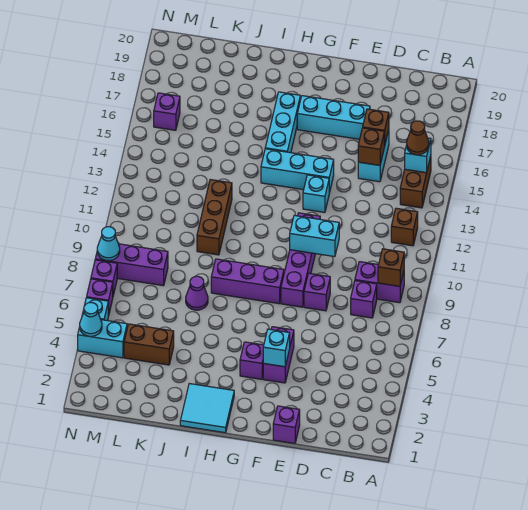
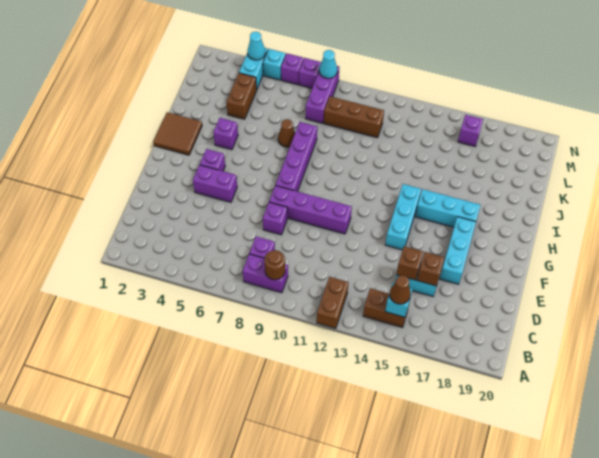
purple 1x2 brick [355,262,404,303] -> purple 1x2 brick turned to [243,254,288,293]
brown 1x1 brick [378,249,404,286] -> brown 1x1 round brick [264,250,285,280]
brown 1x1 brick [391,208,418,246] -> brown 1x2 brick [317,277,348,328]
purple 1x1 brick [273,406,300,443] -> purple 1x1 brick moved to [213,118,238,150]
cyan 1x2 brick [290,215,339,257] -> none
cyan 1x1 brick [263,329,290,367] -> none
cyan 1x1 brick [303,175,329,212] -> none
purple 1x3 brick [211,259,284,304] -> purple 1x4 brick [276,122,317,191]
cyan 2x2 tile [180,384,234,433] -> brown 2x2 tile [153,112,202,155]
purple 1x1 cone [186,276,208,310] -> brown 1x1 cone [278,119,295,147]
brown 1x3 brick [197,180,232,255] -> brown 1x3 brick moved to [324,96,384,138]

